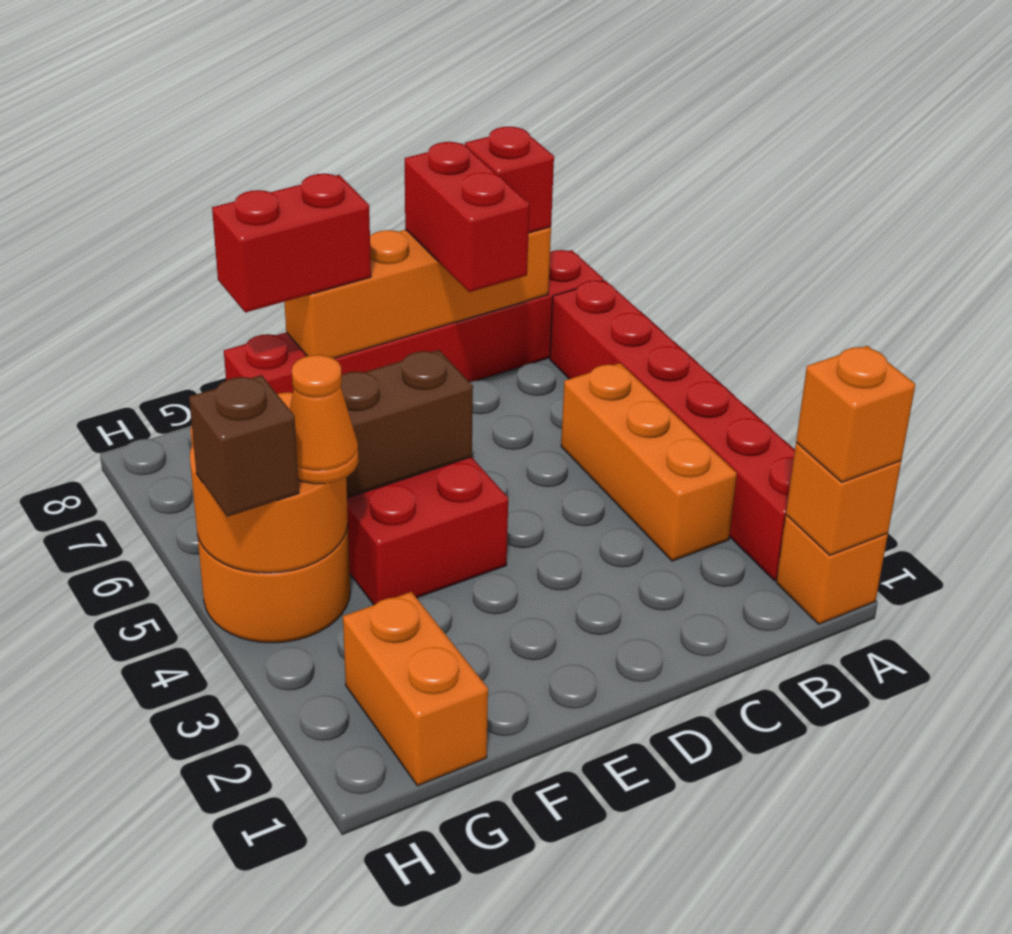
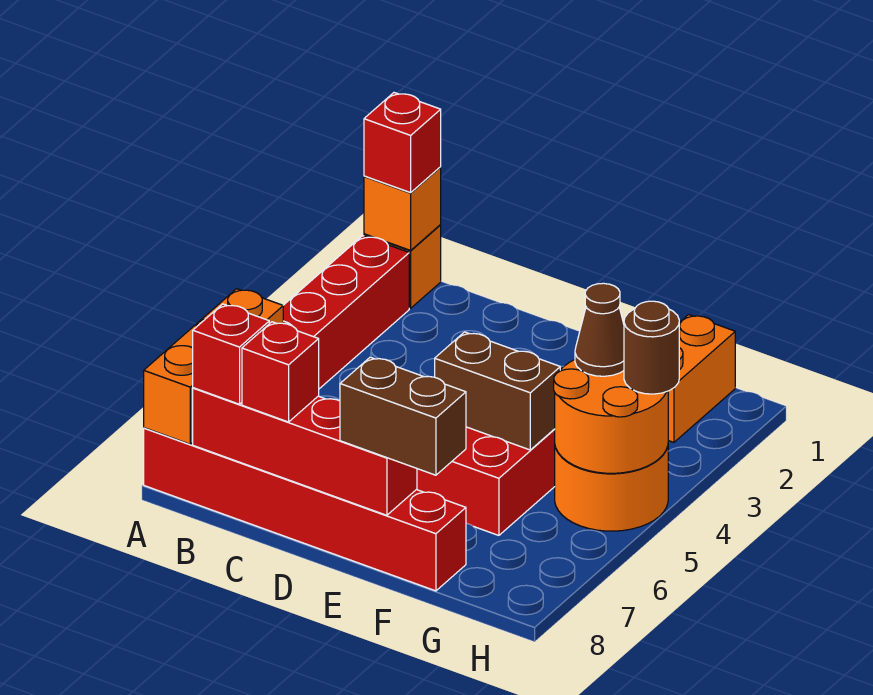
orange 1x1 brick [796,346,915,482] -> red 1x1 brick [364,93,441,193]
orange 1x3 brick [561,363,737,561] -> orange 1x3 brick moved to [144,289,283,444]
orange 1x4 brick [284,227,551,358] -> red 1x4 brick [193,388,417,515]
red 1x2 brick [405,142,529,292] -> red 1x1 brick [242,322,319,422]
red 1x2 brick [212,174,371,313] -> brown 1x2 brick [340,357,466,475]
orange 1x1 cone [290,355,358,484] -> brown 1x1 cone [575,283,624,376]
brown 1x1 brick [189,375,299,517] -> brown 1x1 round brick [624,301,679,394]

